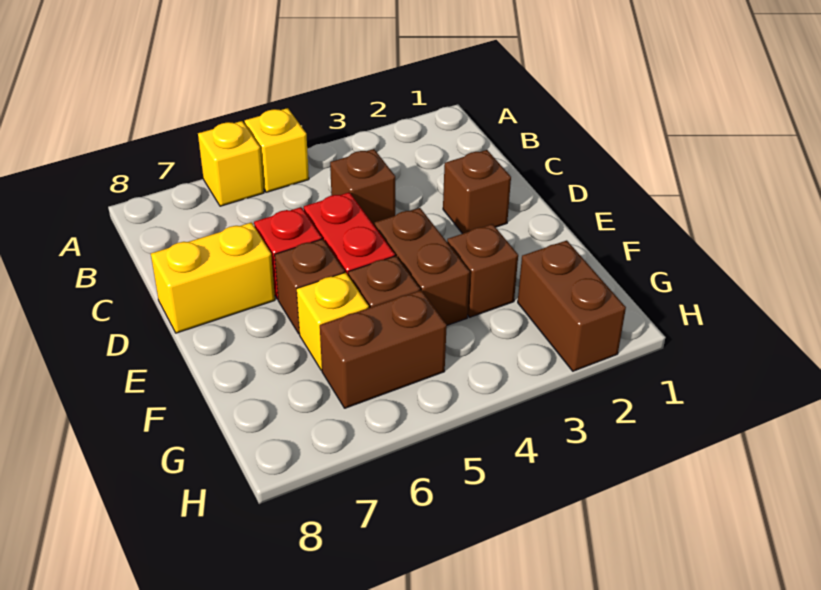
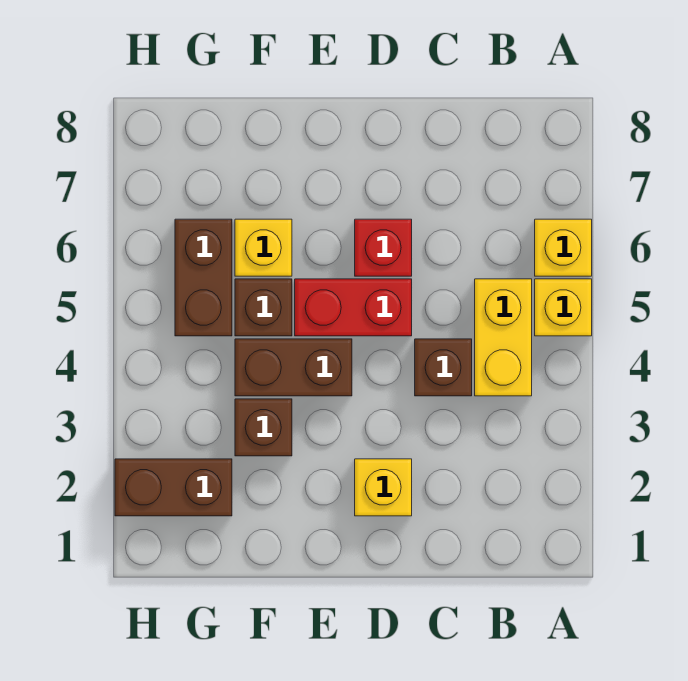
brown 1x1 brick [443,150,511,234] -> yellow 1x1 brick [355,459,412,516]
yellow 1x2 brick [151,223,275,333] -> yellow 1x2 brick moved to [475,279,532,396]
brown 1x1 brick [275,239,345,334] -> none

